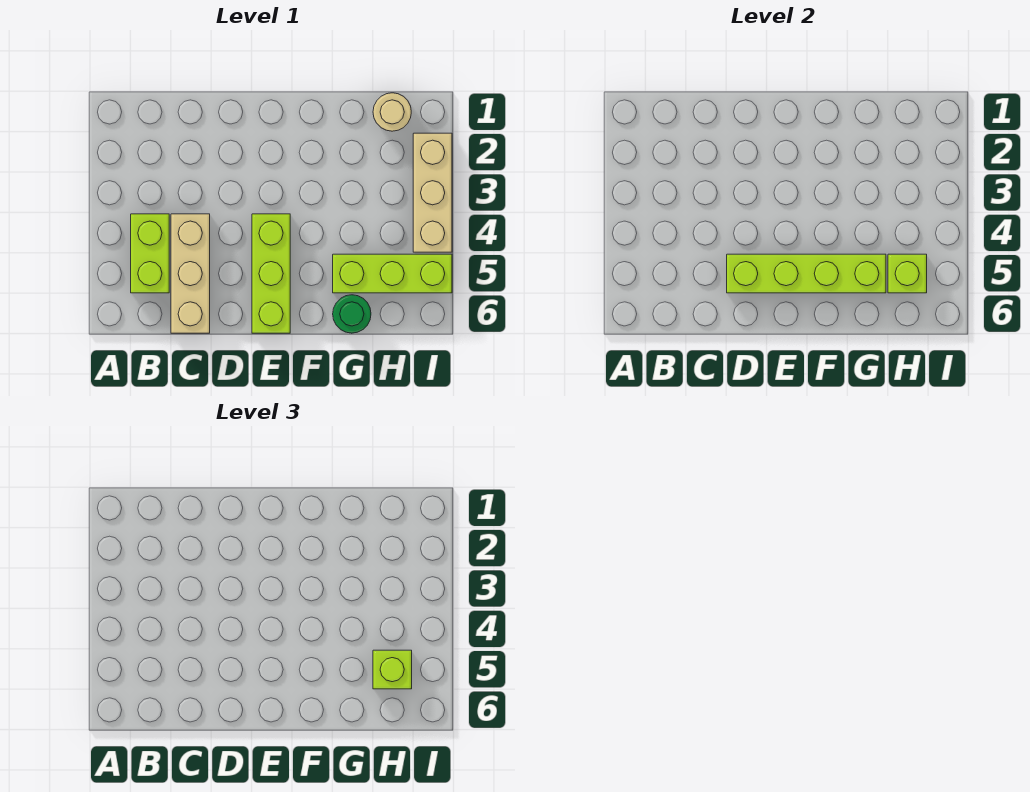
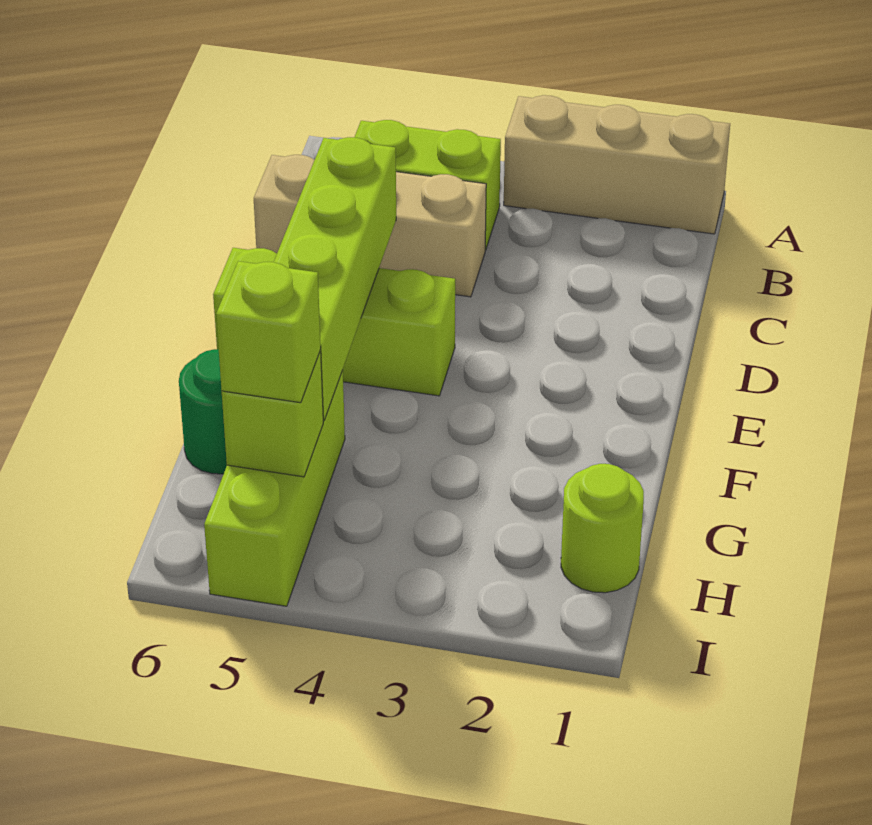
tan 1x1 round brick [373,93,411,131] -> lime 1x1 round brick [561,464,644,593]
tan 1x3 brick [413,133,452,252] -> tan 1x3 brick moved to [504,95,730,234]

